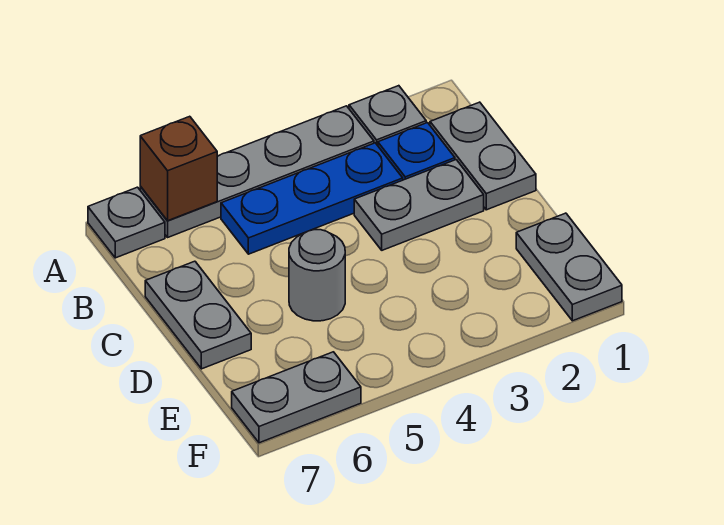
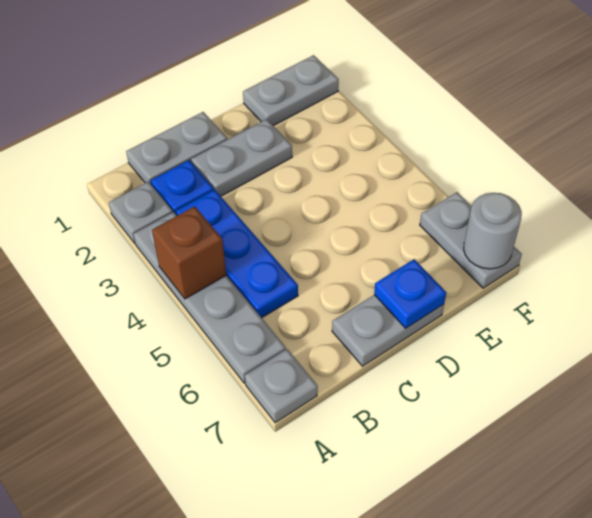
brown 1x1 brick [140,116,217,221] -> brown 1x1 brick moved to [152,206,226,299]
grey 1x2 plate [354,160,484,250] -> grey 1x2 plate turned to [191,119,292,196]
grey 1x1 round brick [289,230,345,321] -> grey 1x1 round brick moved to [464,193,522,269]
none -> blue 1x1 plate [374,259,446,328]

